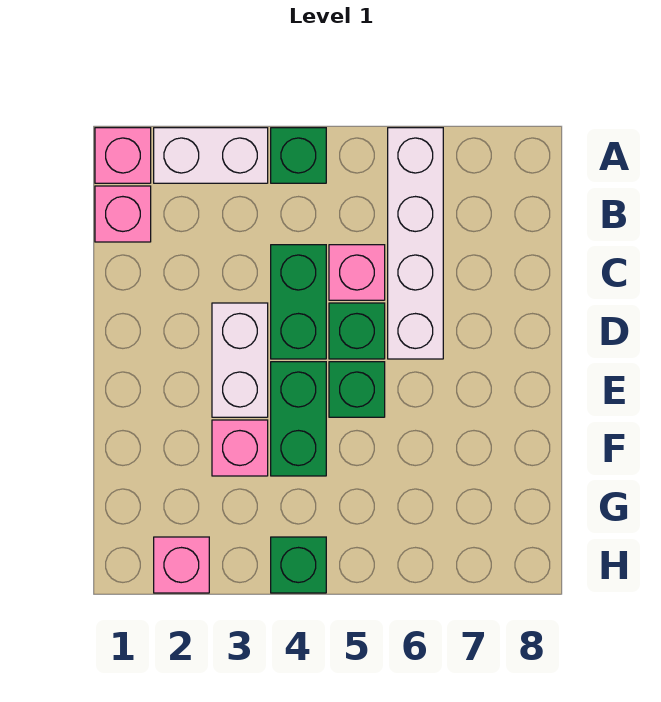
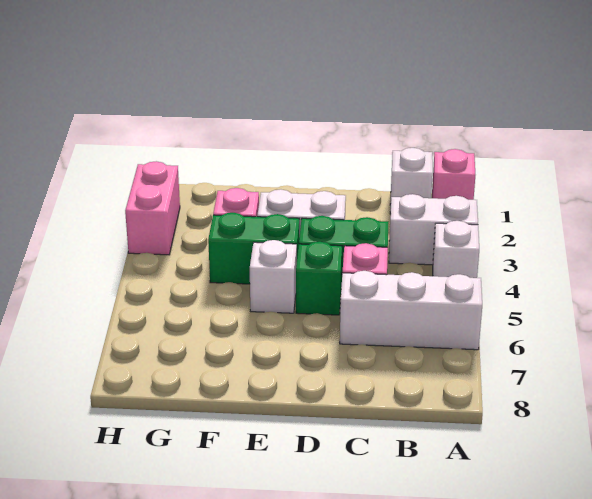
white 1x2 brick [154,128,268,183] -> white 1x2 brick turned to [389,194,478,265]
green 1x1 brick [271,128,326,183] -> white 1x1 brick [433,221,479,278]
white 1x4 brick [388,128,443,359] -> white 1x3 brick [340,271,482,350]
pink 1x1 brick [95,186,151,242] -> white 1x1 brick [390,148,433,214]
green 1x1 brick [329,362,385,417] -> white 1x1 brick [250,240,297,313]
pink 1x1 brick [154,537,209,593] -> pink 1x2 brick [125,161,180,255]
green 1x1 brick [271,537,326,593] -> none

